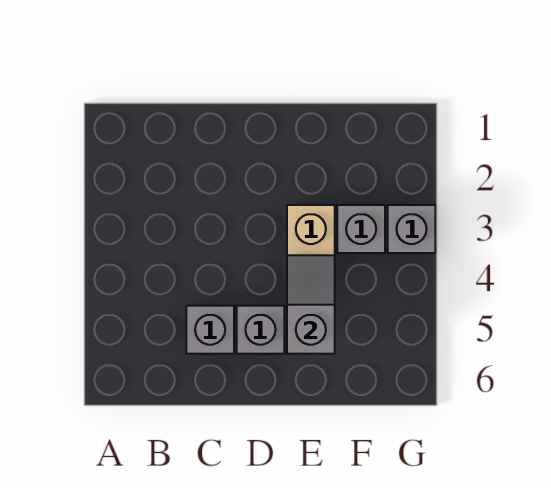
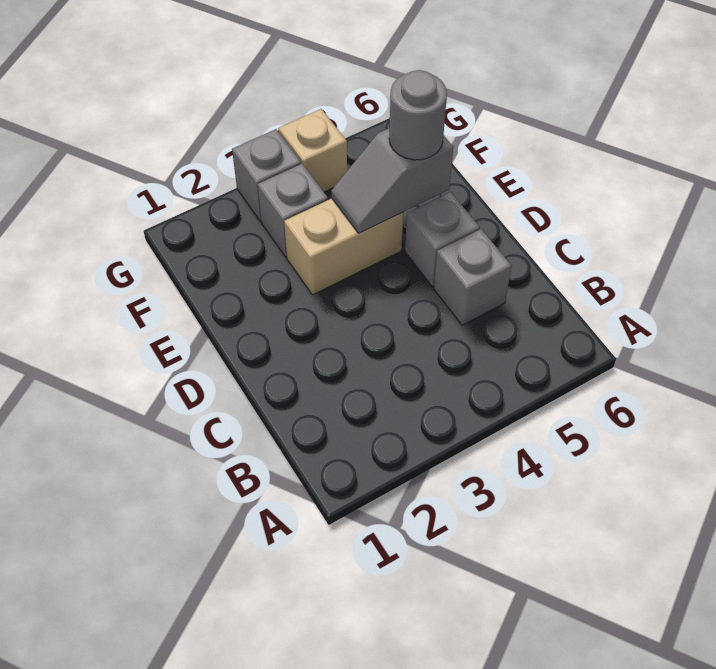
none -> grey 1x1 round brick [389,70,447,160]
none -> tan 1x1 brick [278,109,347,192]

